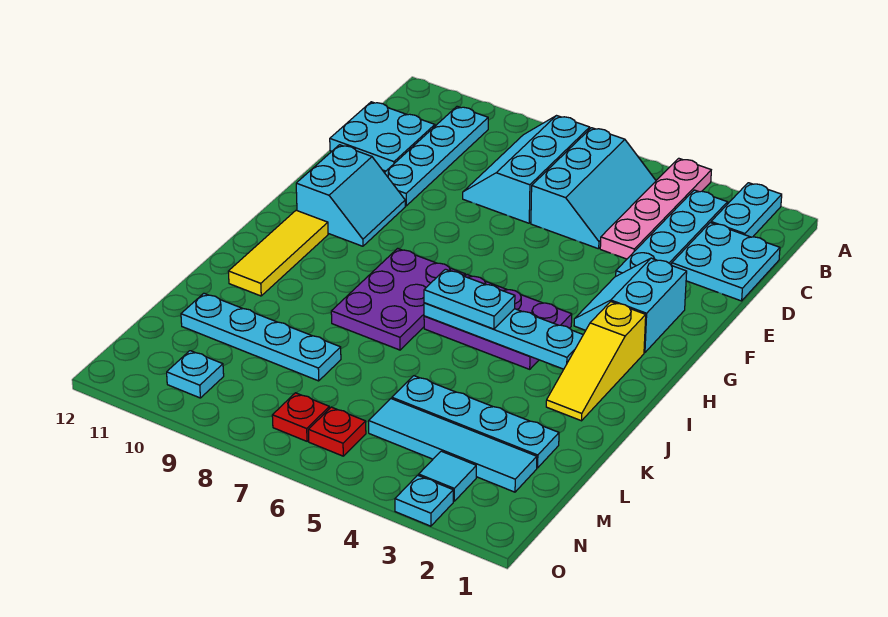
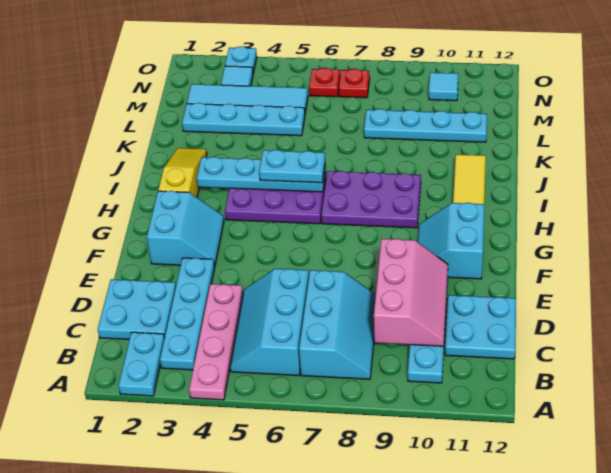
none -> pink 2x3 slope [374,239,448,346]
purple 2x3 plate [331,248,465,350] -> purple 2x3 plate turned to [321,171,421,228]
cyan 1x1 plate [167,351,224,398] -> cyan 1x1 tile [429,72,458,101]

